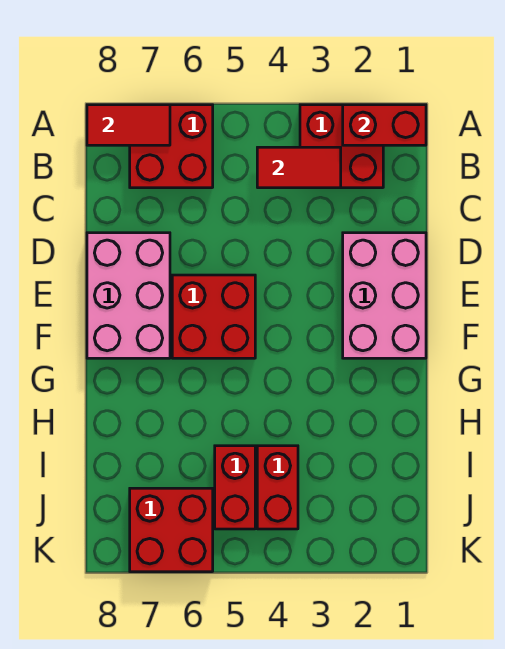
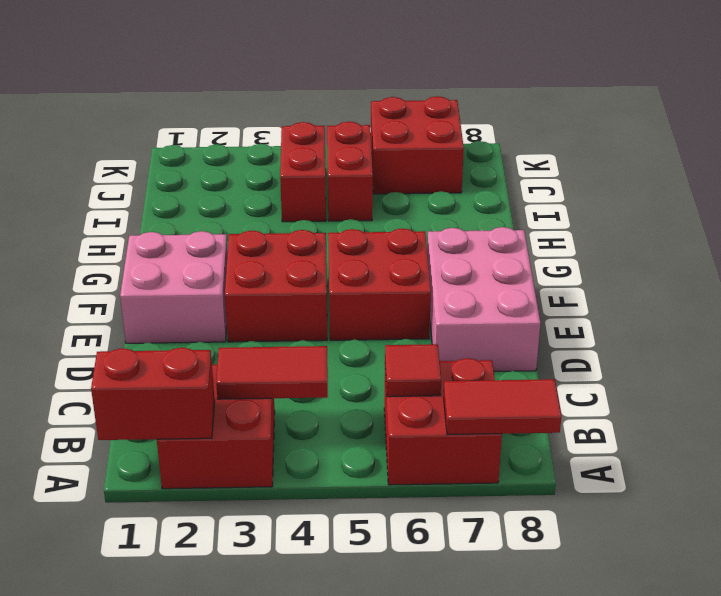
none -> red 1x1 tile [385,344,441,397]
pink 2x3 brick [343,233,426,358] -> pink 2x2 brick [120,231,228,343]
none -> red 2x2 brick [225,230,327,342]

